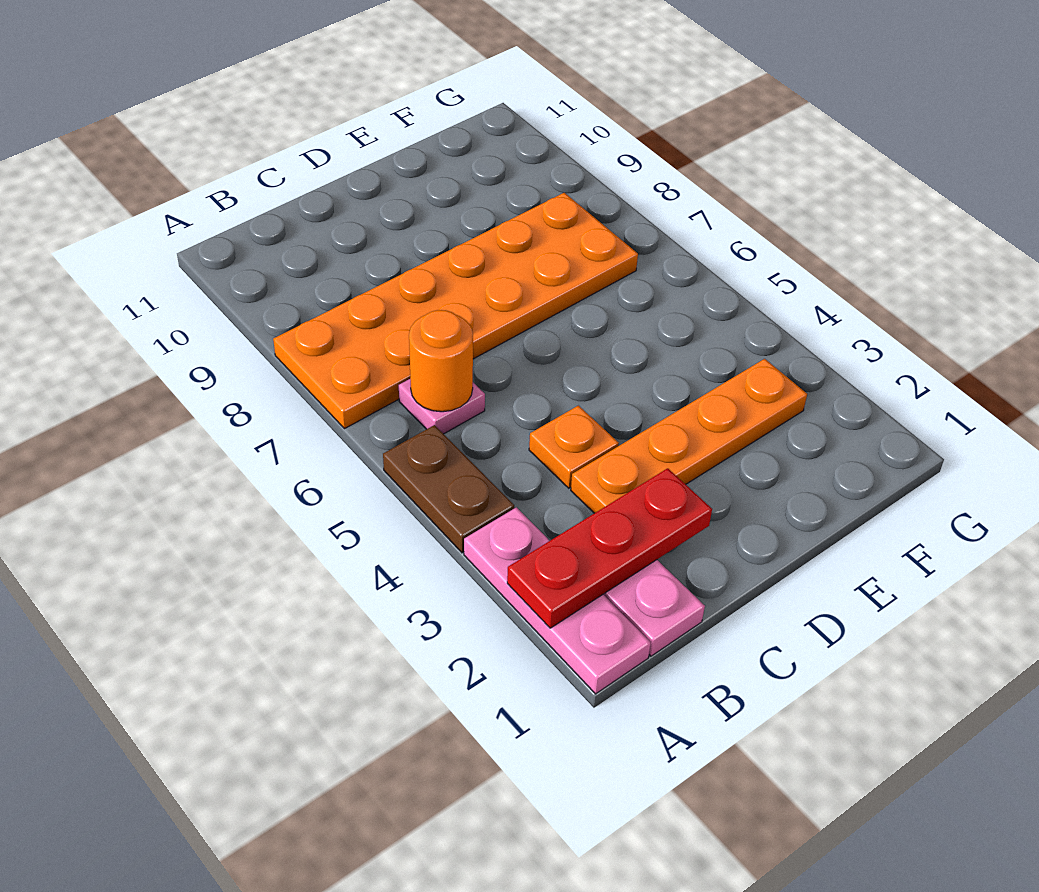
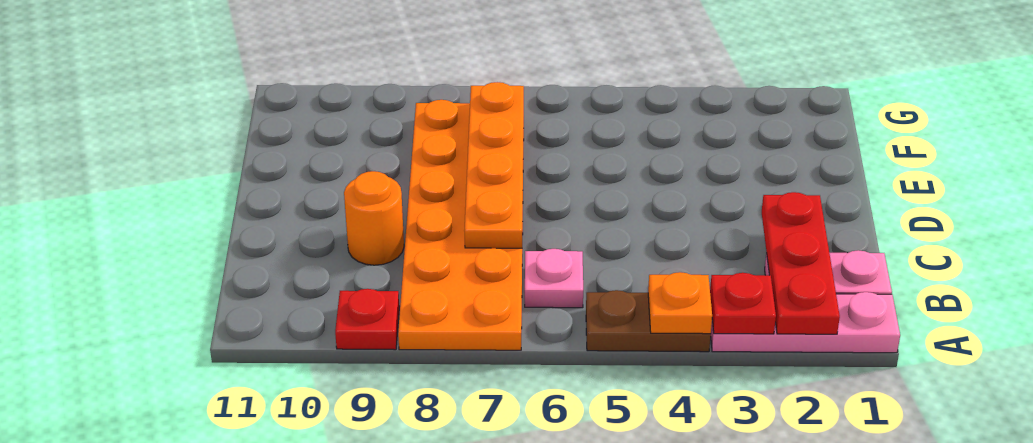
none -> red 1x1 plate [710,273,776,334]
none -> red 1x1 plate [335,289,399,350]
orange 1x1 round brick [409,310,473,412] -> orange 1x1 round brick moved to [344,171,404,265]
orange 1x4 plate [571,359,807,513] -> orange 1x4 plate moved to [464,82,524,248]
orange 1x1 plate [529,406,619,488] -> orange 1x1 plate moved to [648,272,712,334]

